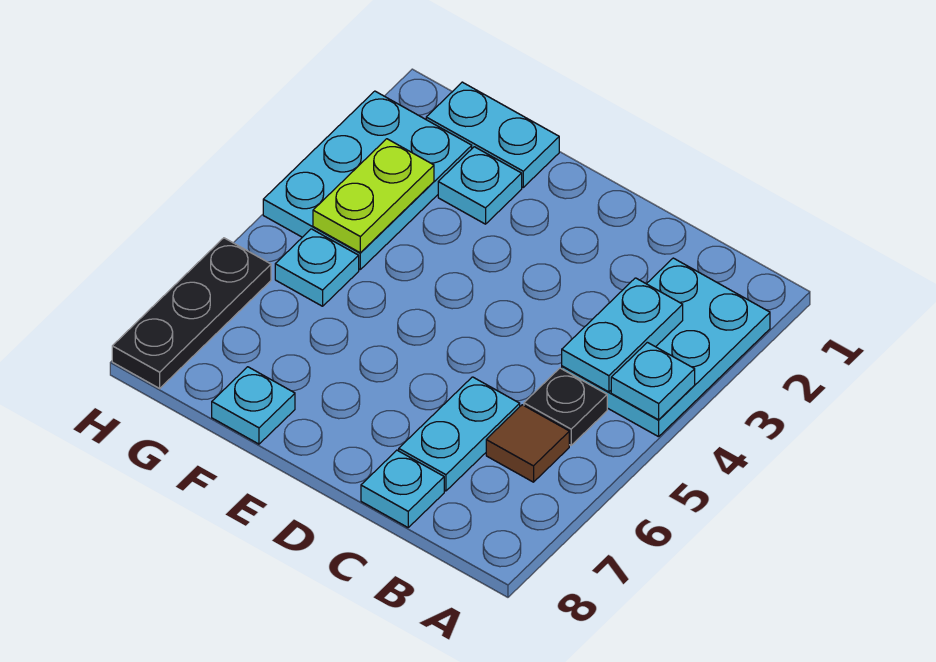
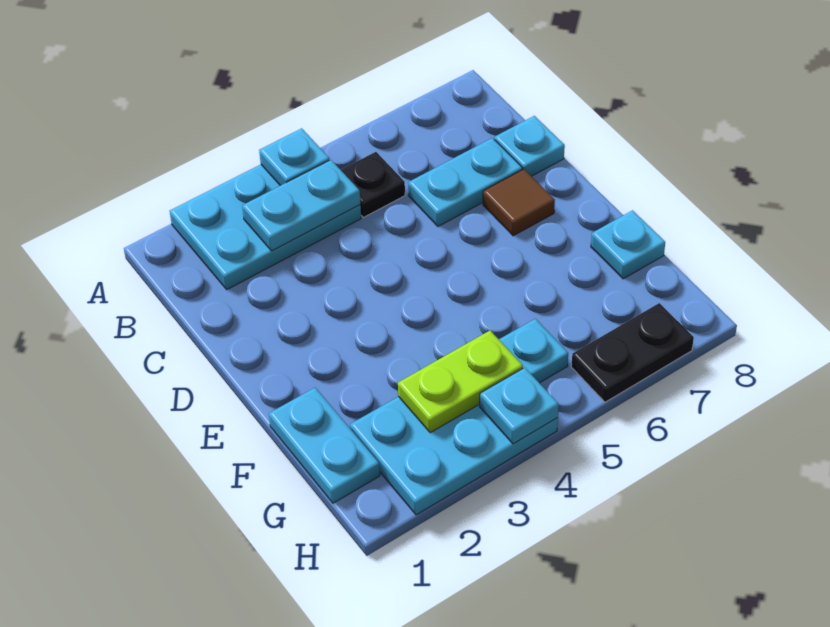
brown 1x1 tile [486,405,569,482] -> brown 1x1 tile moved to [483,169,555,236]
cyan 1x1 plate [438,147,522,224] -> cyan 1x1 plate moved to [480,368,559,444]
black 1x3 plate [112,238,271,388] -> black 1x2 plate [571,303,694,402]

